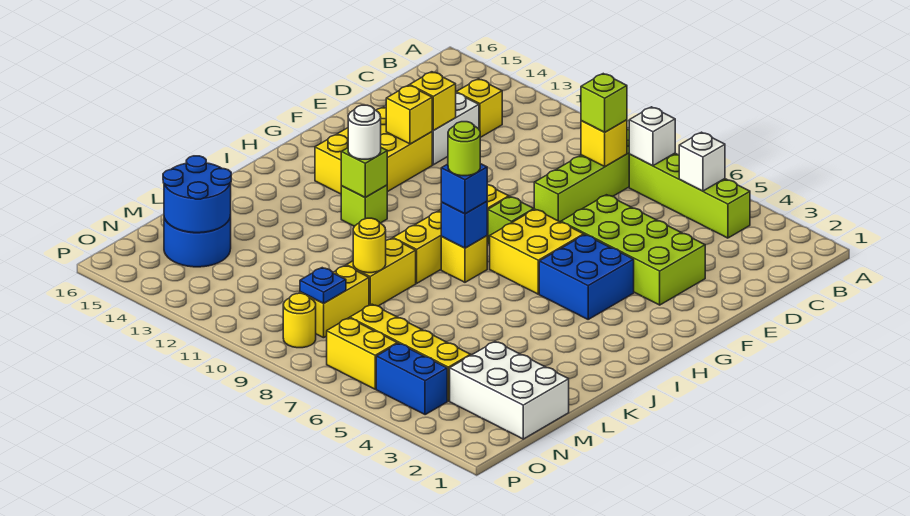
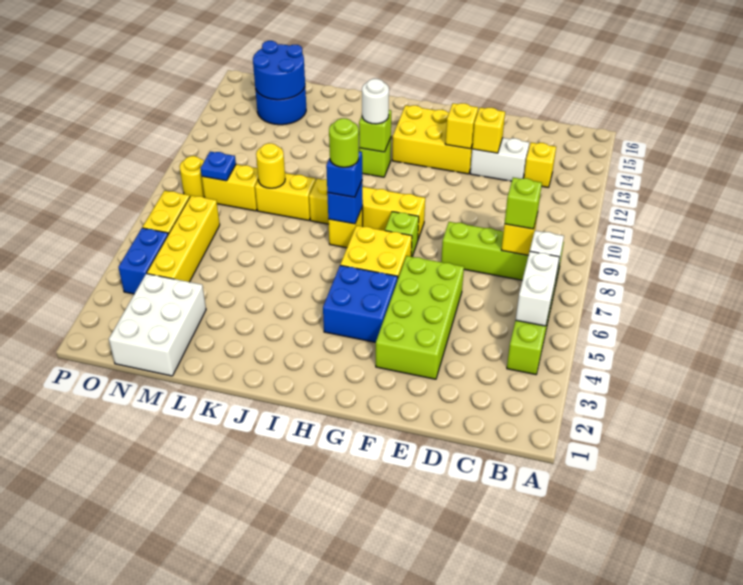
white 1x1 brick [679,132,725,191] -> white 1x2 brick [516,251,559,326]

